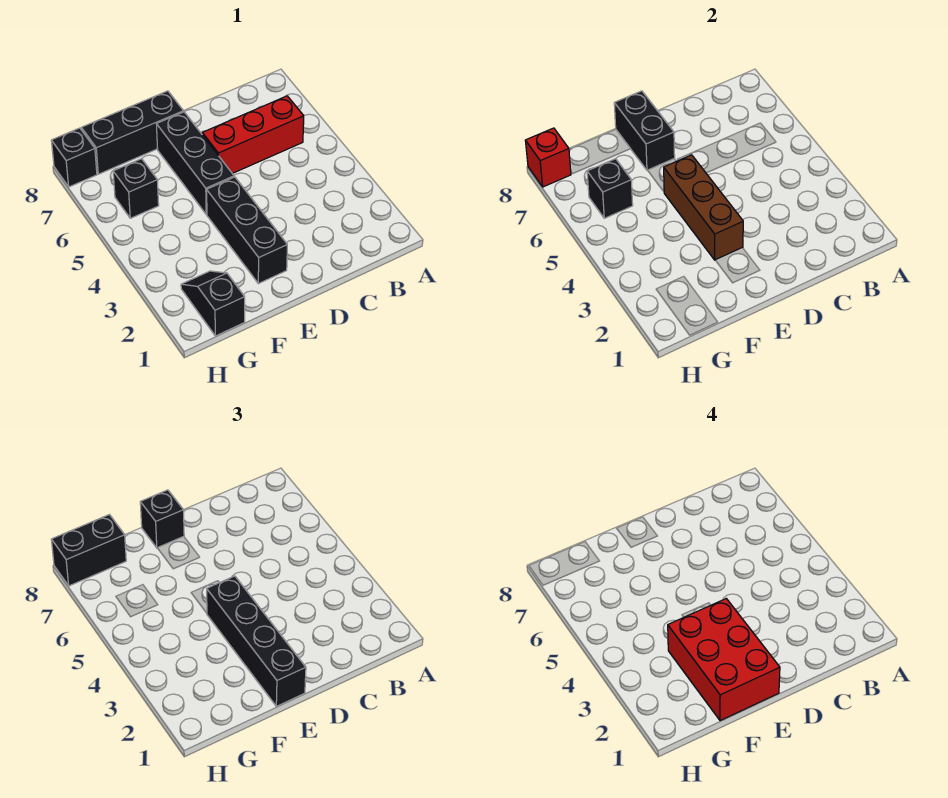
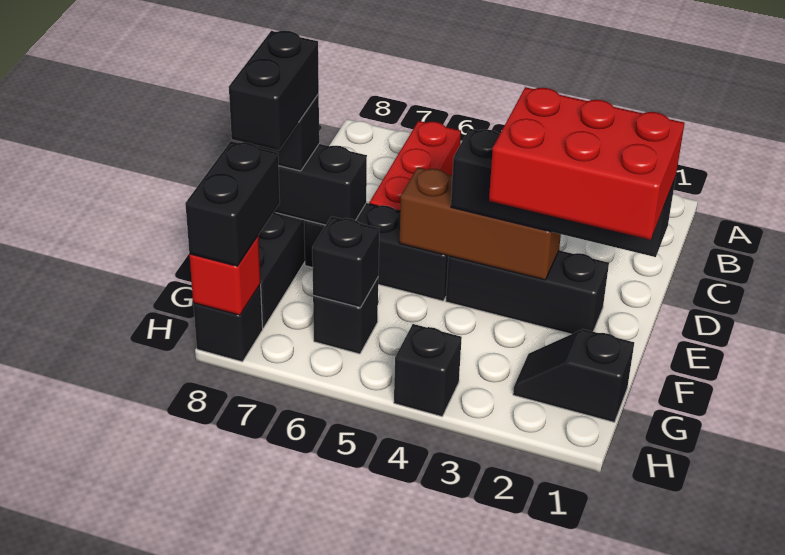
none -> black 1x2 brick [229,31,319,150]
none -> black 1x1 brick [394,324,462,417]

